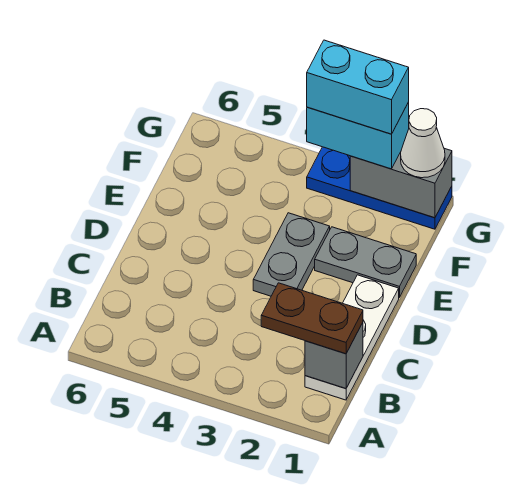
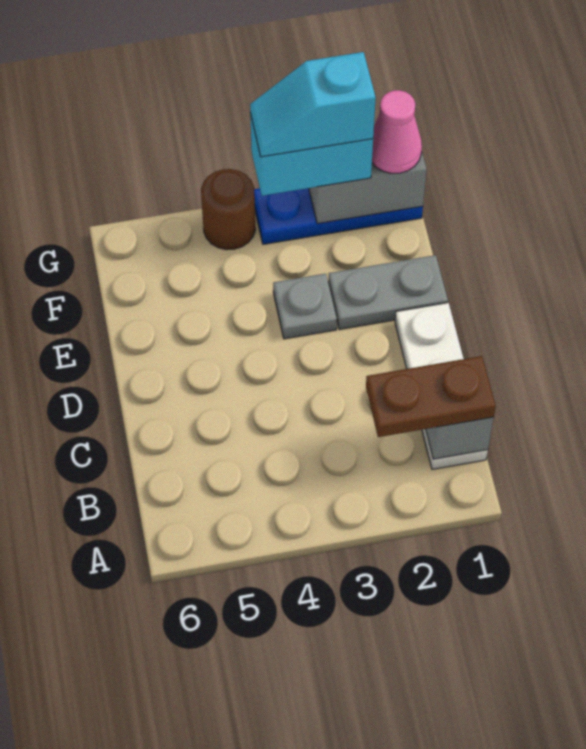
grey 1x2 plate [253,213,330,296] -> grey 1x1 plate [273,274,337,339]
white 1x1 cone [401,109,445,178] -> pink 1x1 cone [372,90,422,173]
cyan 1x2 brick [307,40,409,134] -> cyan 1x2 slope [250,52,376,157]
none -> brown 1x1 round brick [201,169,255,250]

